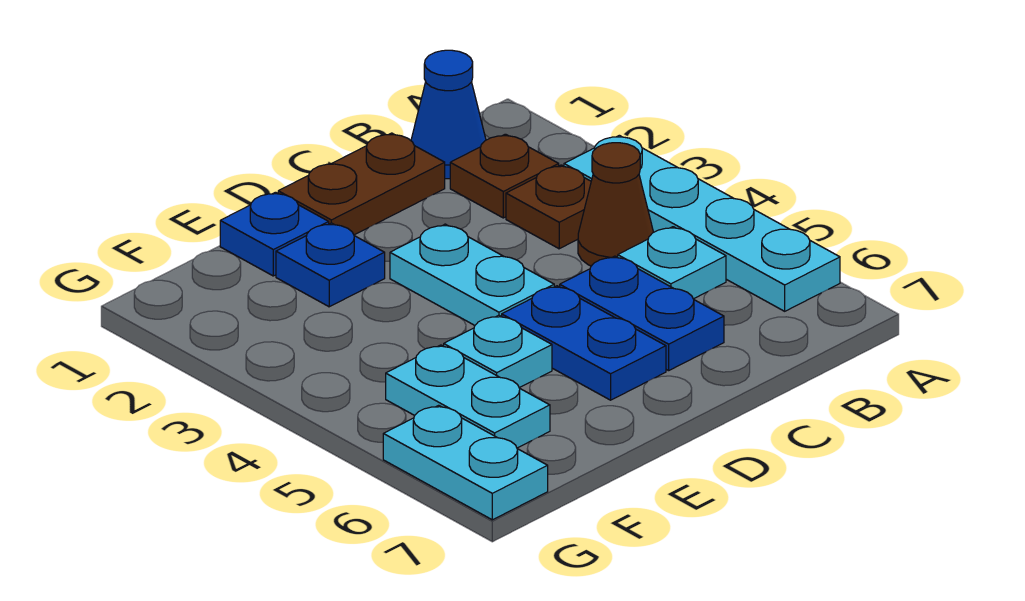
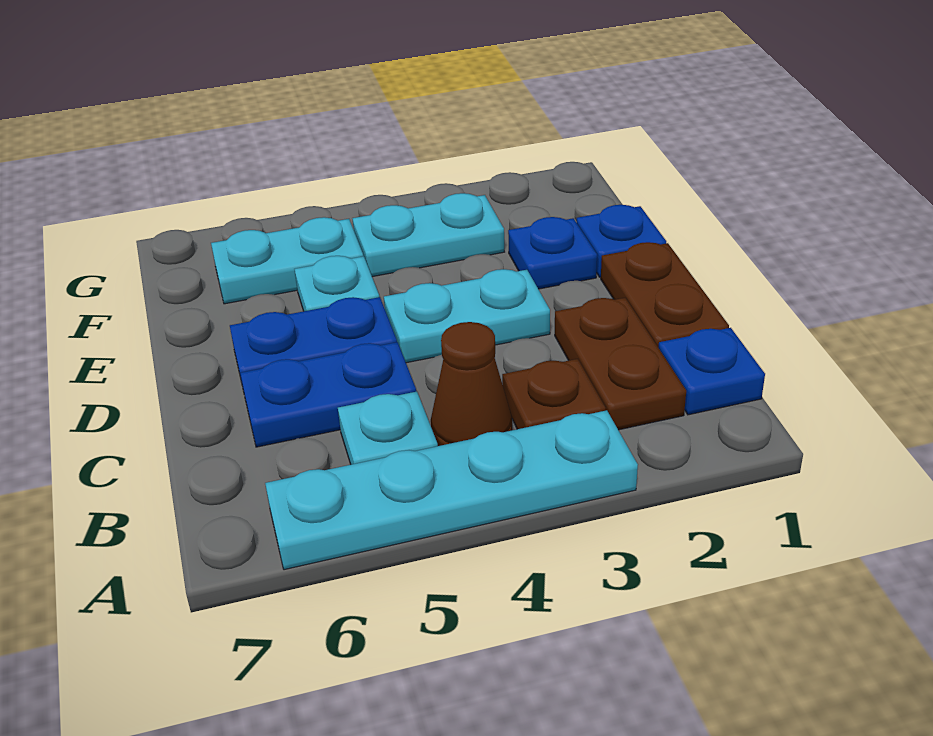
blue 1x1 cone [411,50,486,179] -> blue 1x1 plate [658,328,765,415]
brown 1x1 plate [450,134,559,218] -> brown 1x2 plate [555,298,686,430]
cyan 1x2 plate [383,405,548,520] -> cyan 1x2 plate moved to [352,193,504,277]

